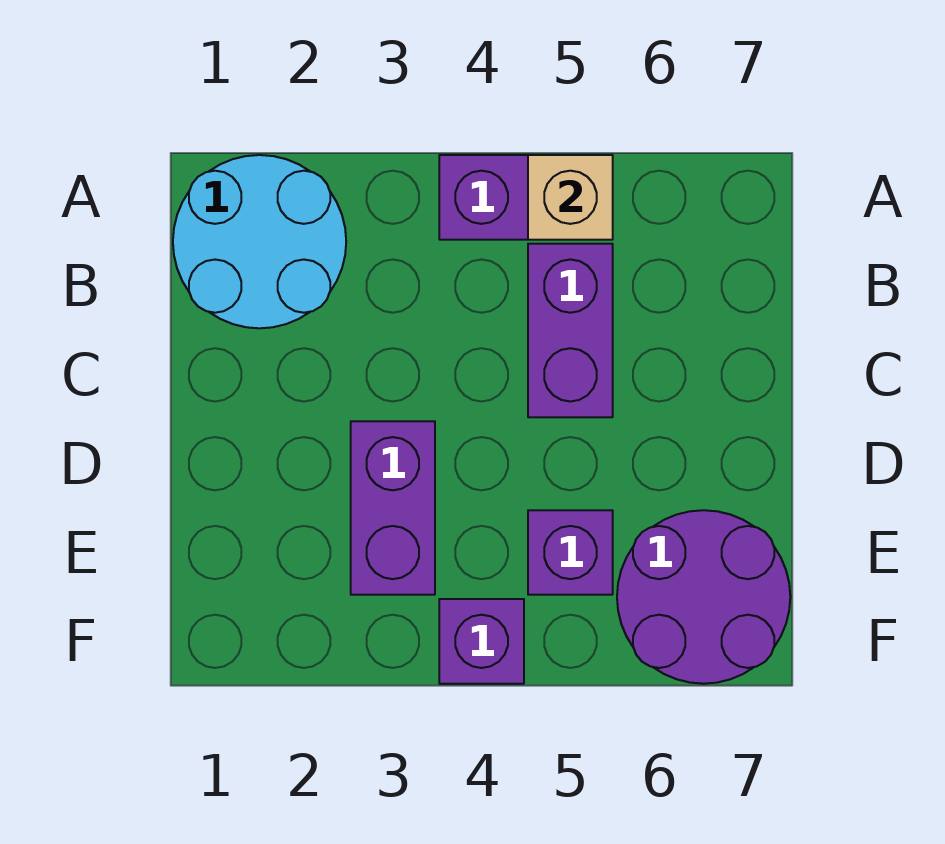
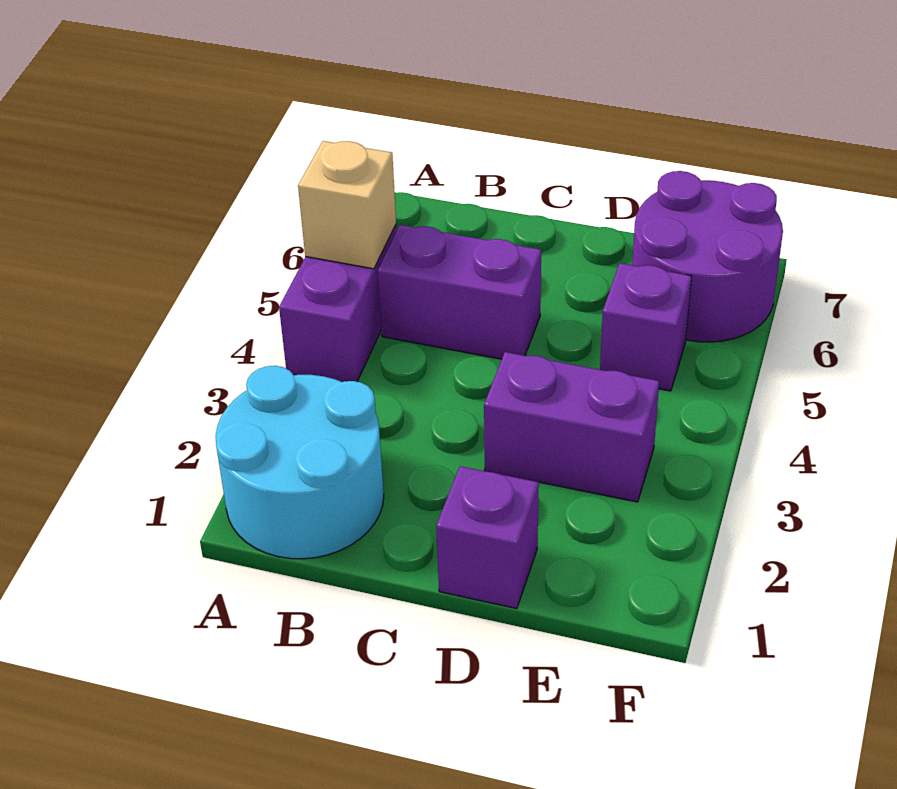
purple 1x1 brick [439,599,524,684] -> purple 1x1 brick moved to [436,466,539,609]

